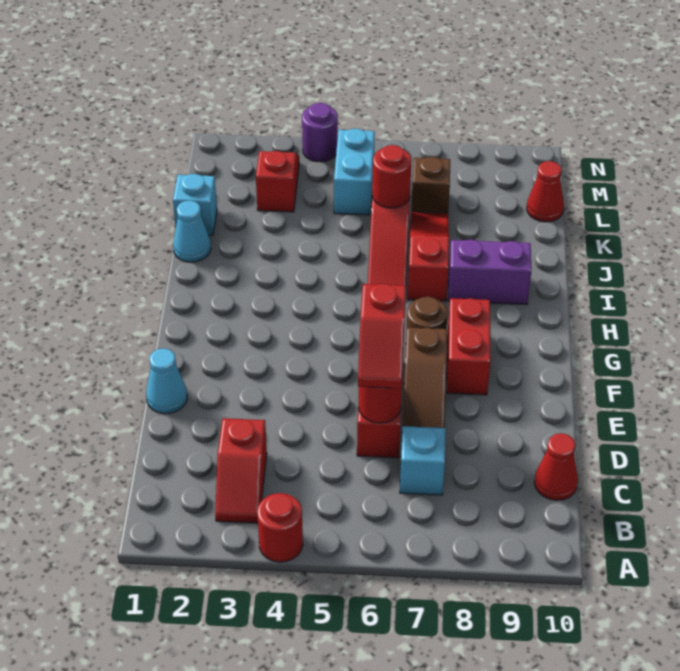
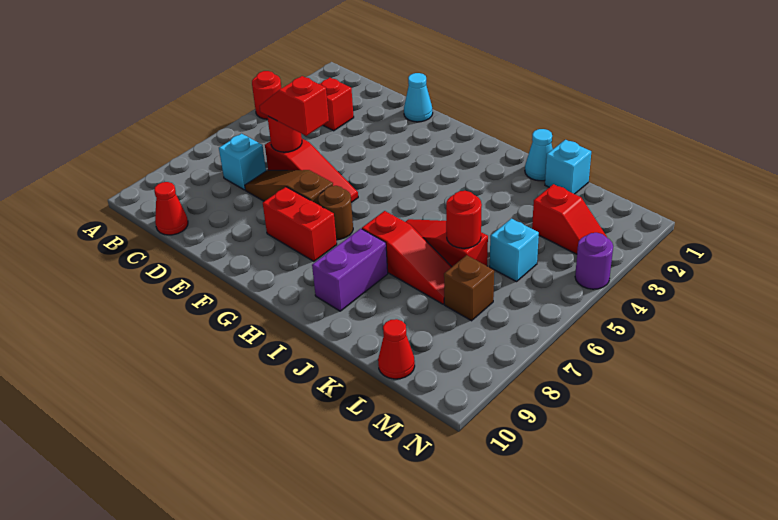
cyan 1x2 brick [334,129,375,215] -> cyan 1x1 brick [490,219,539,282]

